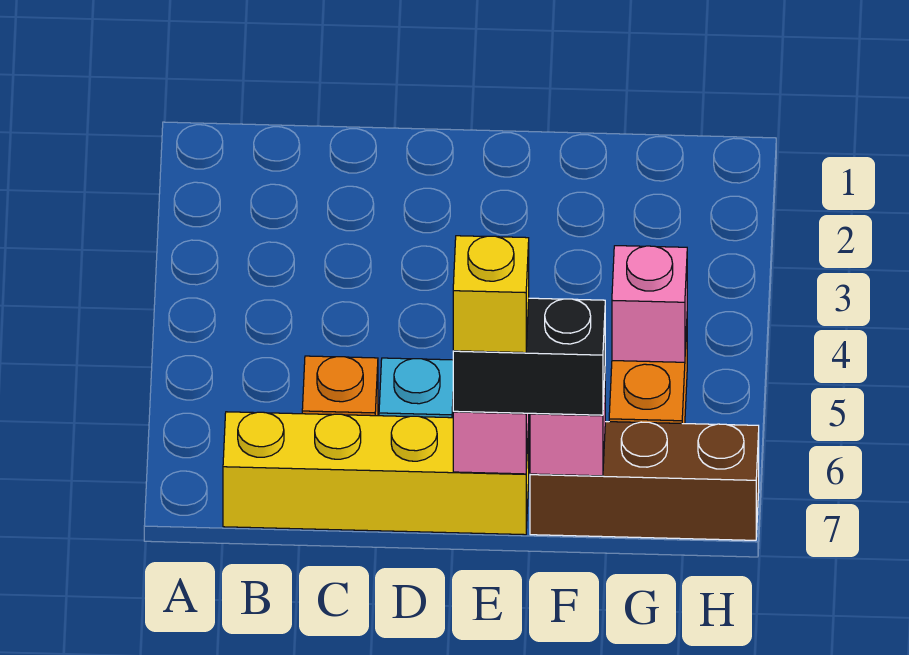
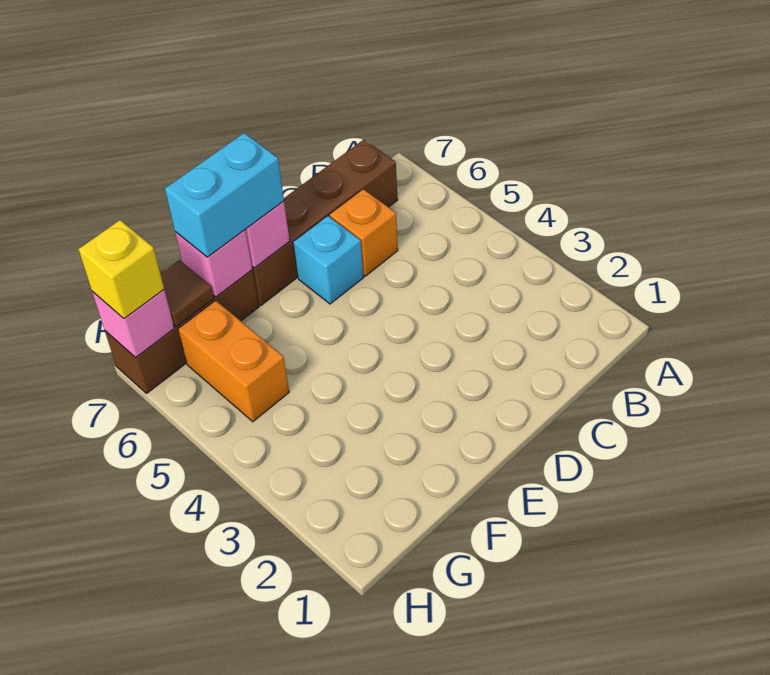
yellow 1x4 brick [223,412,529,535] -> brown 1x4 brick [252,140,398,305]
black 1x2 brick [453,298,605,415] -> cyan 1x2 brick [165,133,284,257]
yellow 1x1 brick [453,236,529,353] -> yellow 1x1 brick moved to [79,220,164,319]
pink 1x1 brick [612,246,687,362] -> pink 1x1 brick moved to [92,290,174,358]
none -> brown 1x1 tile [161,260,214,327]

